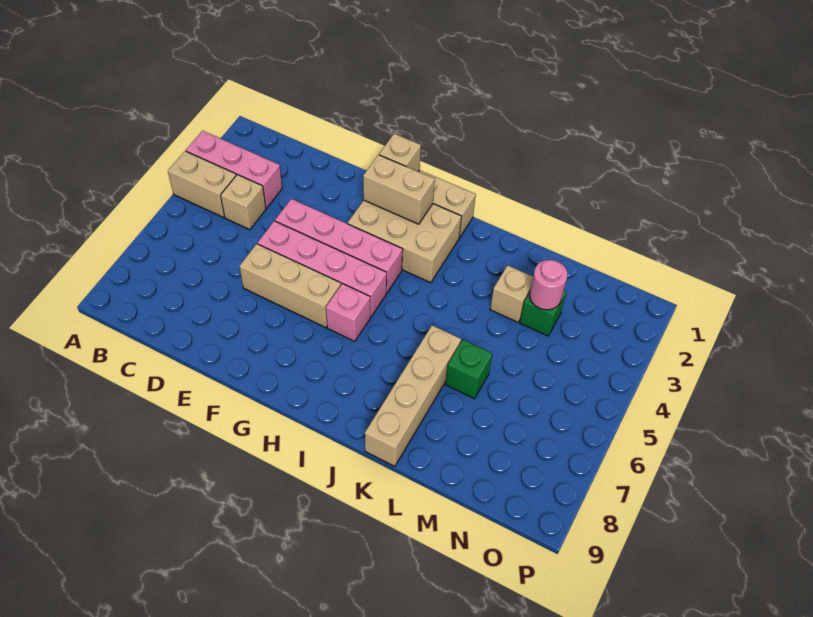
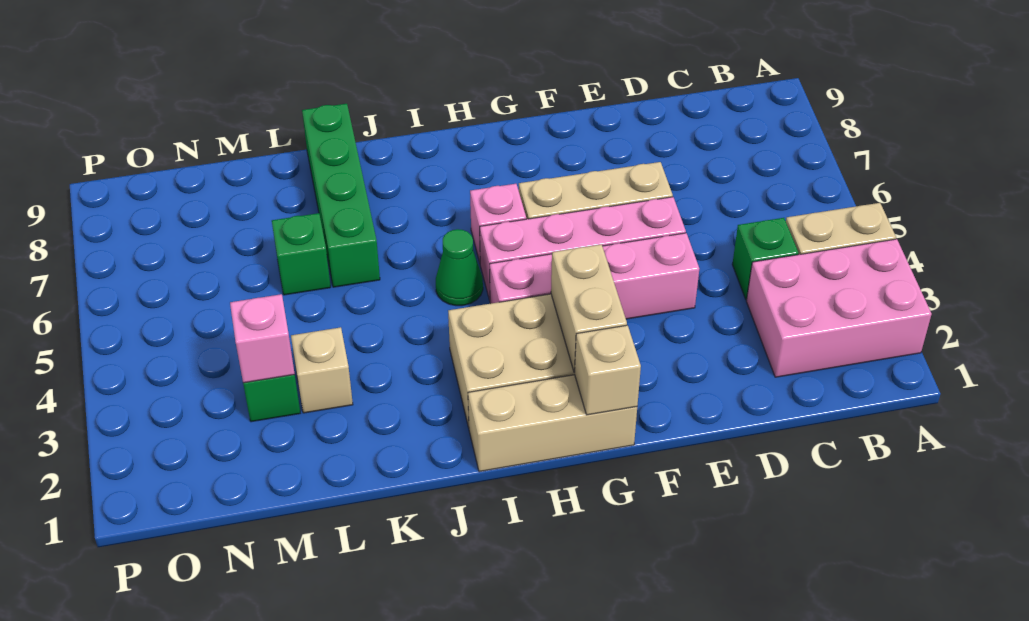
pink 1x3 brick [186,131,282,208] -> pink 2x3 brick [746,239,932,377]
tan 1x1 brick [221,175,266,230] -> green 1x1 brick [732,218,798,300]
tan 1x2 brick [363,155,435,224] -> tan 1x2 brick turned to [551,244,627,372]
none -> green 1x1 cone [436,229,483,306]
tan 1x4 brick [365,325,461,466] -> green 1x4 brick [302,104,380,287]
pink 1x1 round brick [530,260,568,310] -> pink 1x1 brick [230,294,295,383]

